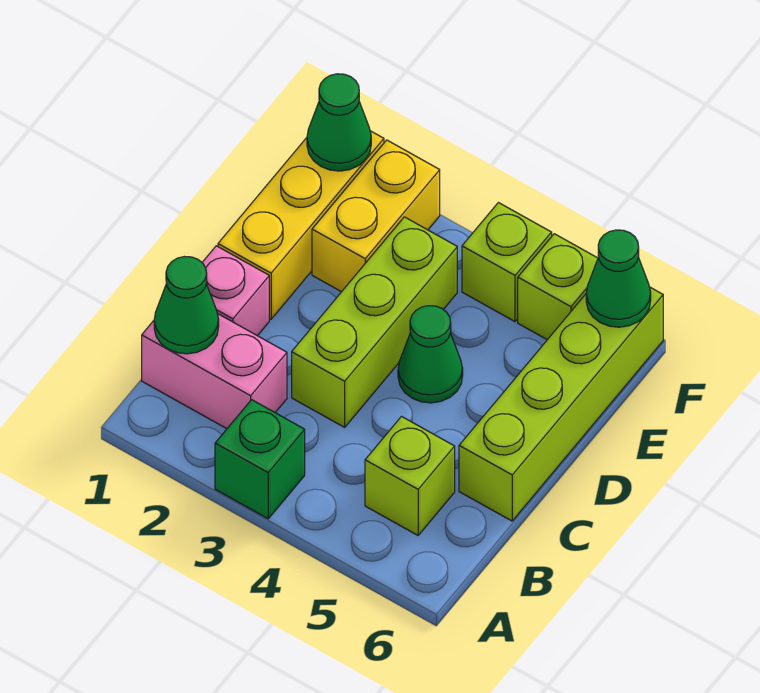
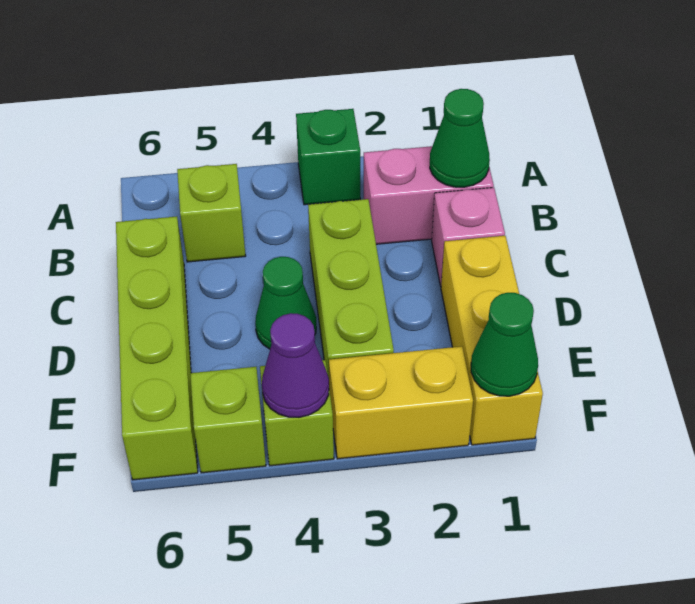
yellow 1x2 brick [312,140,440,292] -> yellow 1x2 brick turned to [329,346,473,459]
none -> purple 1x1 cone [262,313,329,417]
green 1x1 cone [586,230,651,327] -> none

